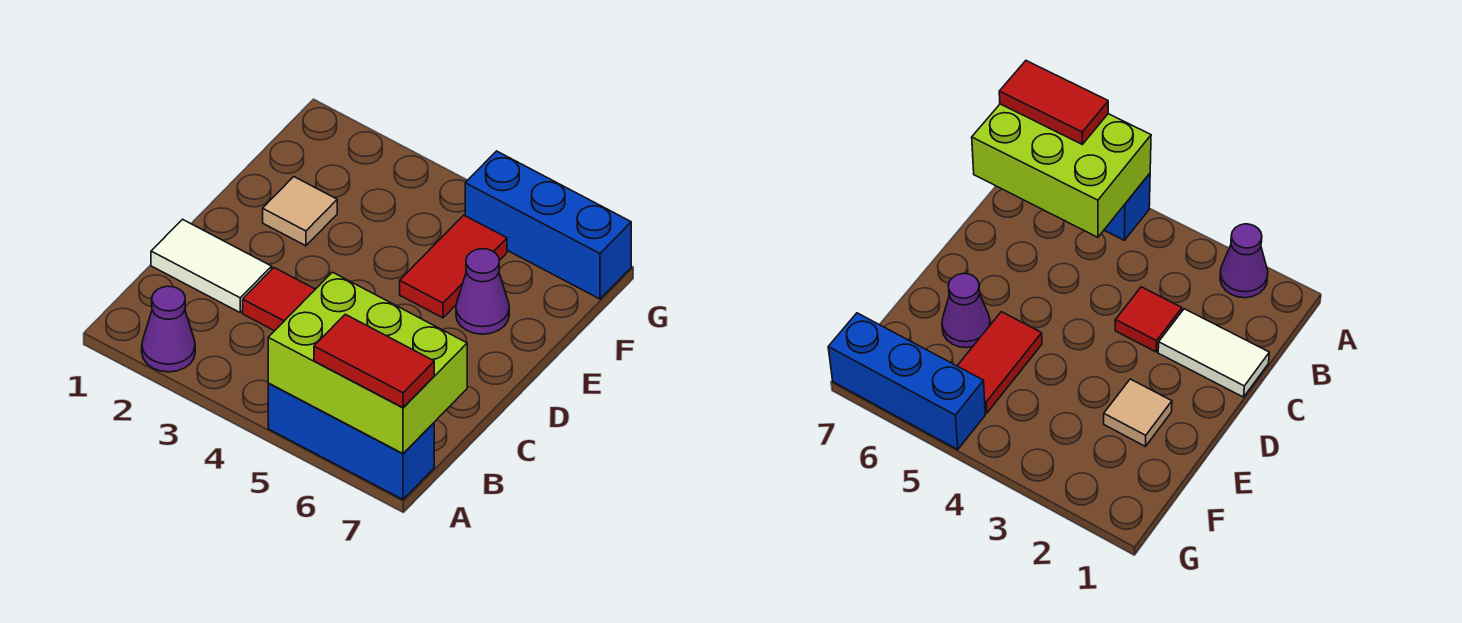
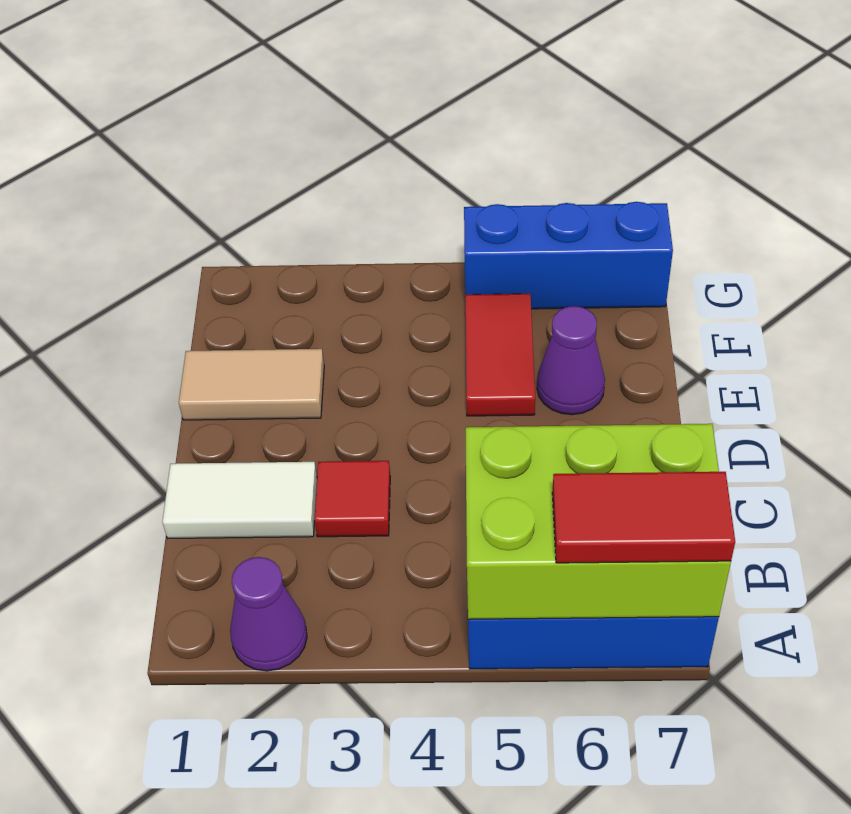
tan 1x1 tile [263,177,337,246] -> tan 1x2 tile [179,349,324,420]

